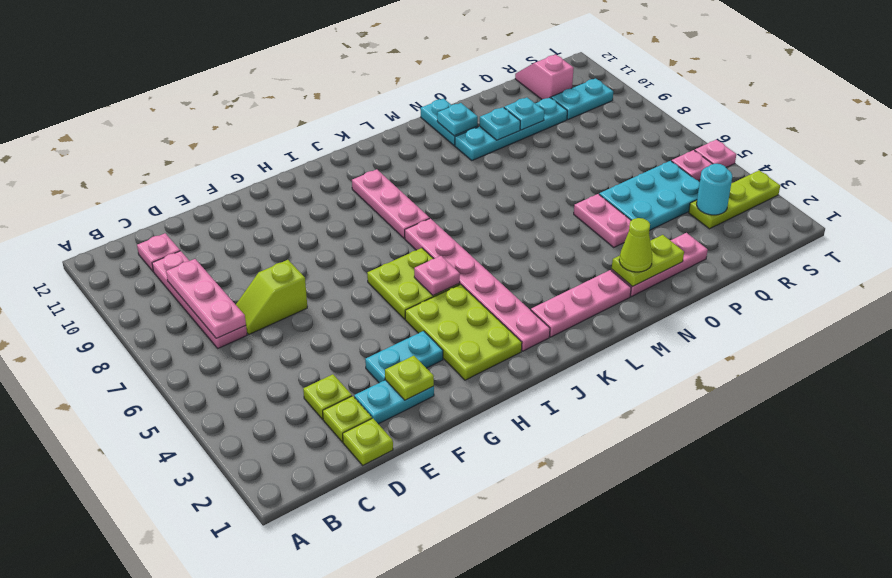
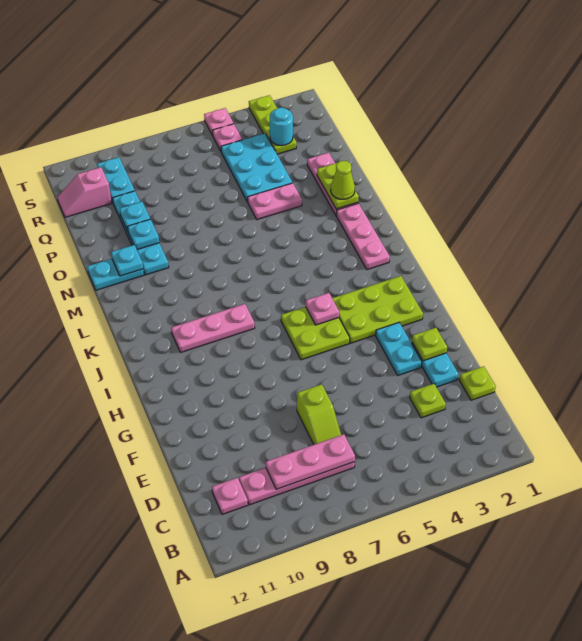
lime 1x1 plate [323,396,372,442] -> none
pink 1x6 plate [405,218,550,351] -> none

